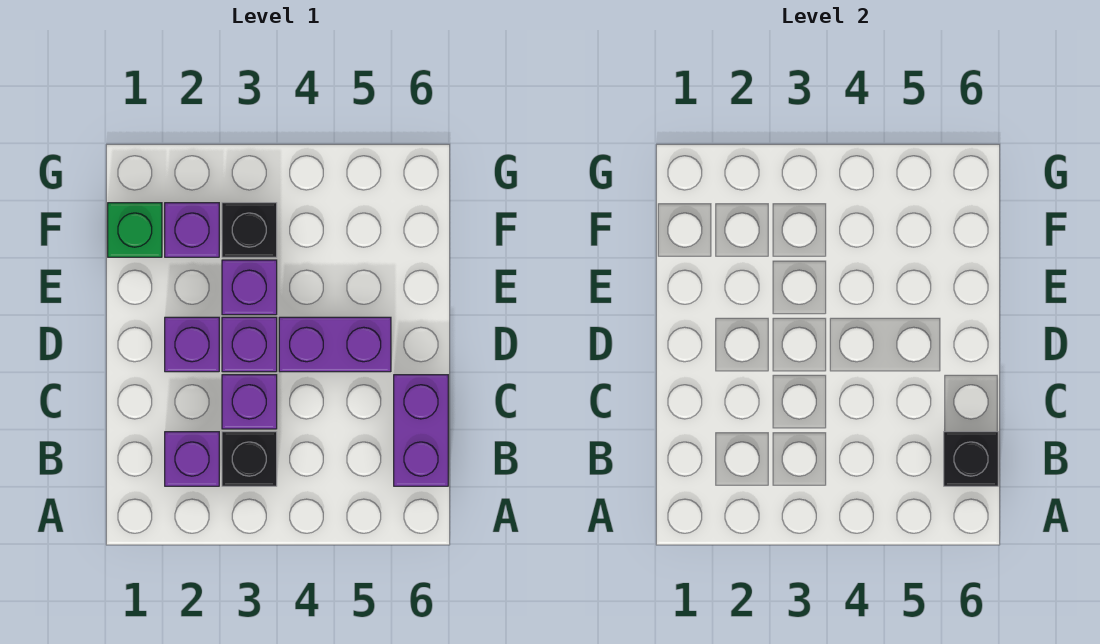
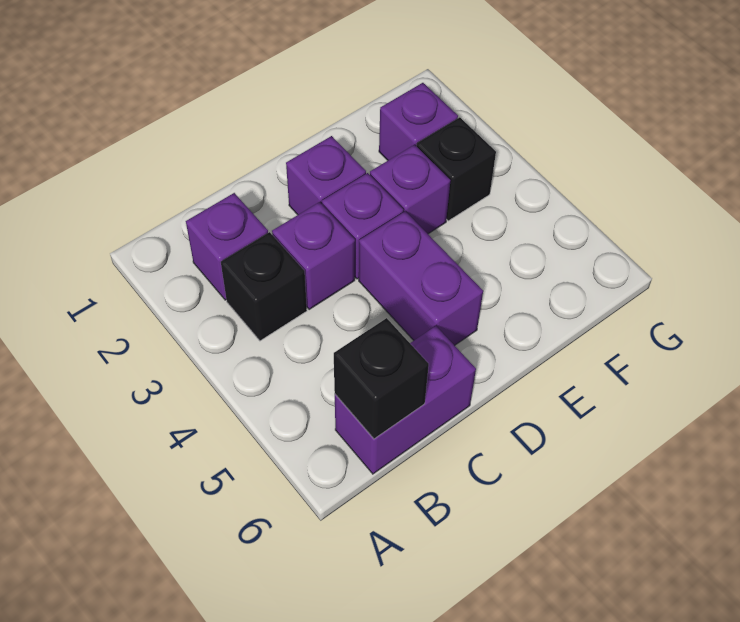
green 1x1 brick [108,203,162,257] -> none

